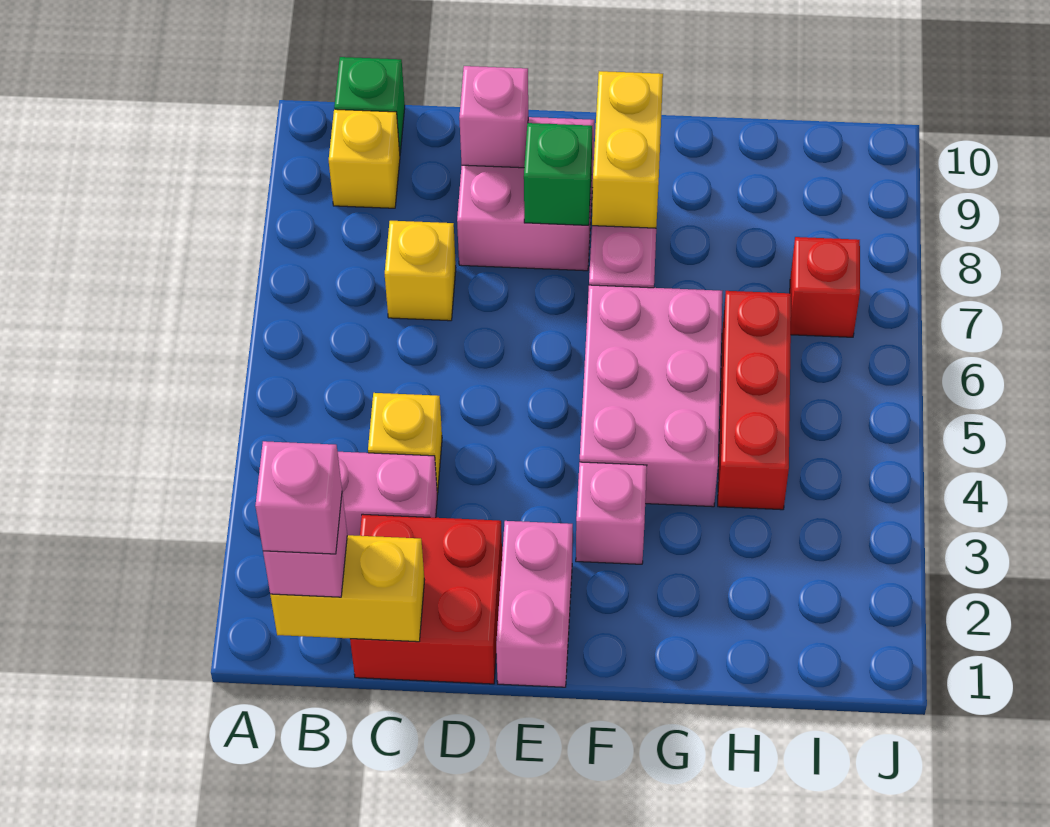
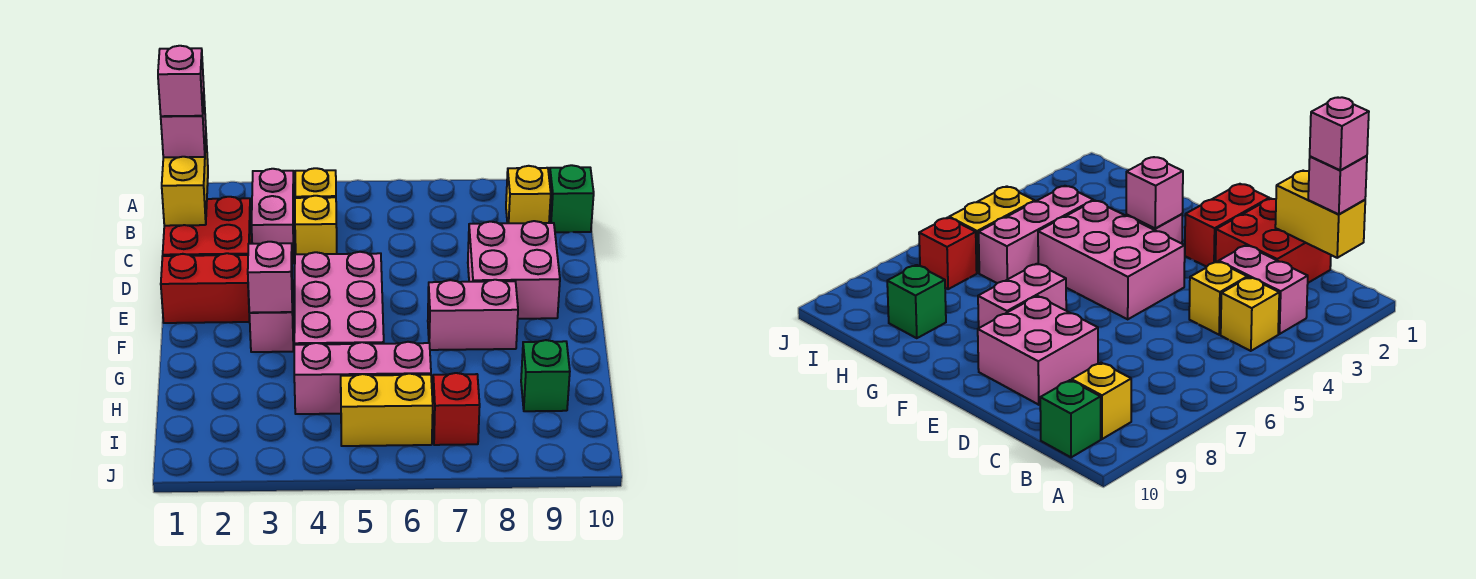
yellow 1x1 brick [385,221,456,321] -> yellow 1x1 brick moved to [295,168,336,198]
pink 1x1 brick [459,66,528,168] -> pink 1x1 brick moved to [248,242,293,313]
pink 1x2 brick [496,521,573,687] -> red 1x2 brick [161,253,250,323]
green 1x1 brick [524,123,592,225] -> green 1x1 brick moved to [521,340,570,411]
pink 2x3 brick [580,285,722,507] -> pink 2x3 brick turned to [294,252,384,345]
yellow 1x2 brick [592,71,663,228] -> yellow 1x2 brick moved to [341,374,433,446]
red 1x3 brick [718,291,791,510] -> pink 1x3 brick [294,342,431,414]

